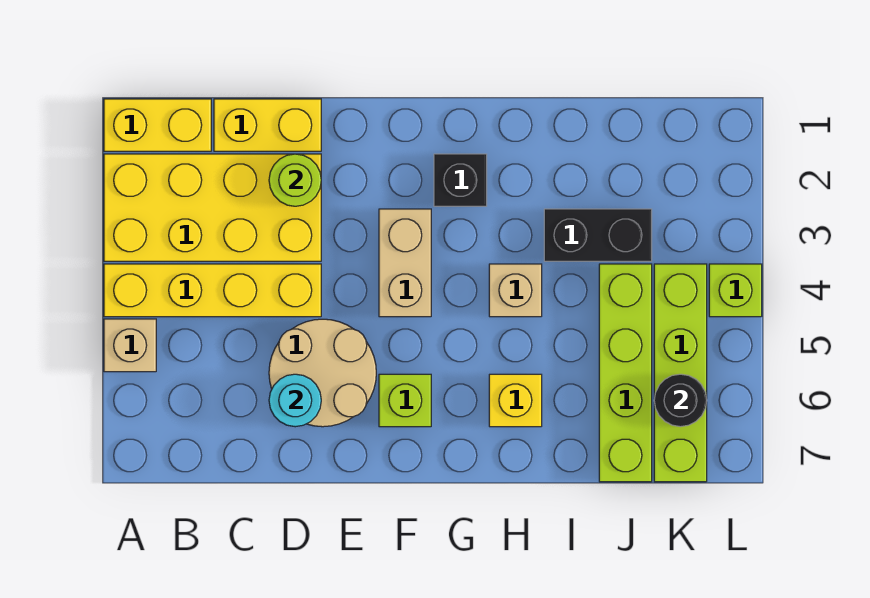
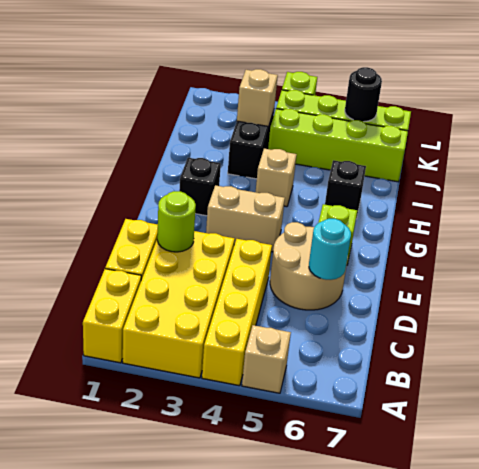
yellow 1x1 brick [489,374,542,427] -> black 1x1 brick [325,160,366,219]
none -> tan 1x1 brick [237,69,278,127]

